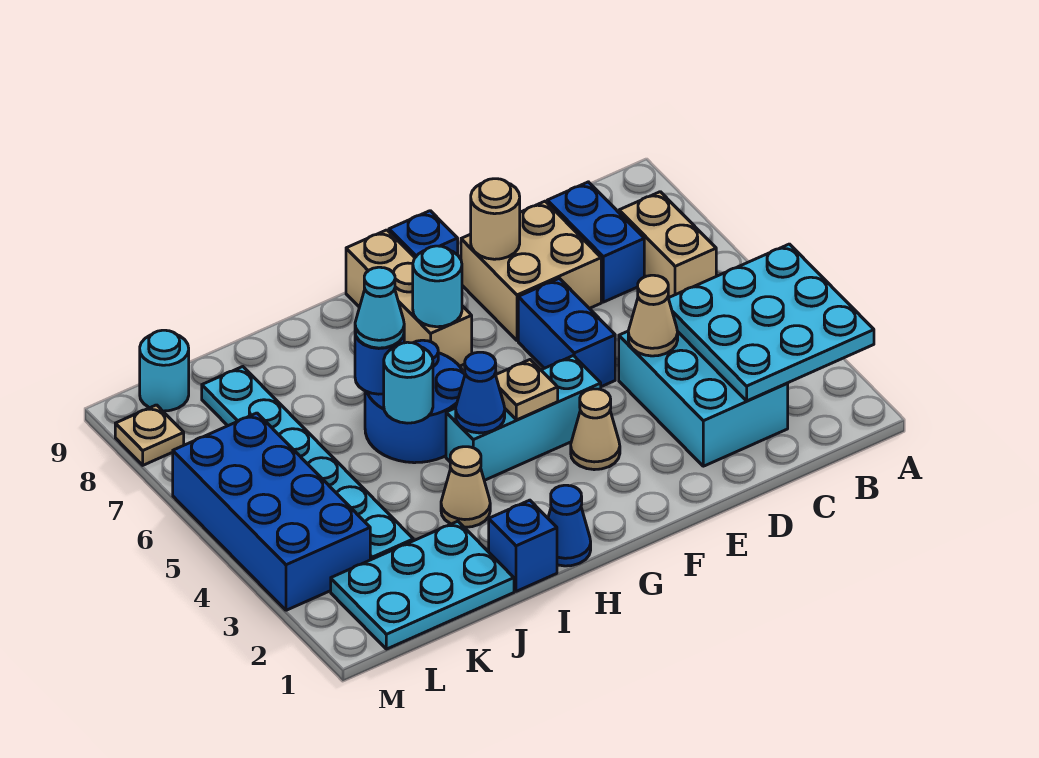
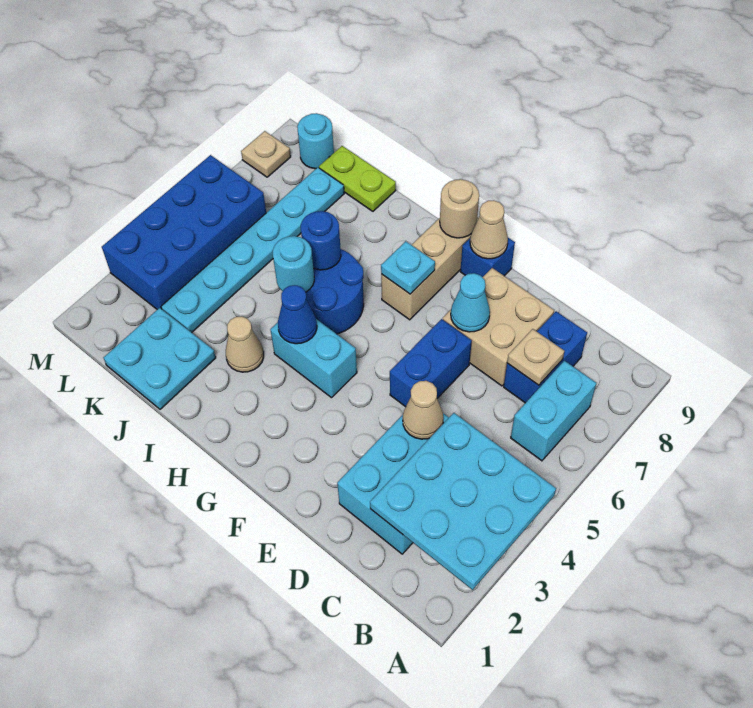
tan 1x2 brick [619,192,716,298] -> cyan 1x2 brick [511,361,596,461]
tan 1x1 round brick [471,179,520,259] -> tan 1x1 round brick moved to [440,179,479,238]
tan 1x1 cone [571,389,620,470] -> tan 1x1 cone moved to [470,200,508,259]
cyan 1x3 brick [446,356,601,480] -> cyan 1x2 brick [270,319,357,398]
tan 1x1 plate [496,360,558,420] -> tan 1x1 plate moved to [507,329,564,385]
cyan 1x1 round brick [413,246,462,327] -> cyan 1x1 plate [381,241,435,294]
blue 1x1 cone [548,485,591,566] -> none
blue 1x1 brick [489,500,557,591] -> none
cyan 1x1 cone [355,267,404,348] -> cyan 1x1 cone moved to [451,273,490,332]
cyan 2x3 plate [331,521,514,649] -> cyan 2x2 plate [103,308,216,409]
none -> lime 1x2 plate [319,146,396,211]

